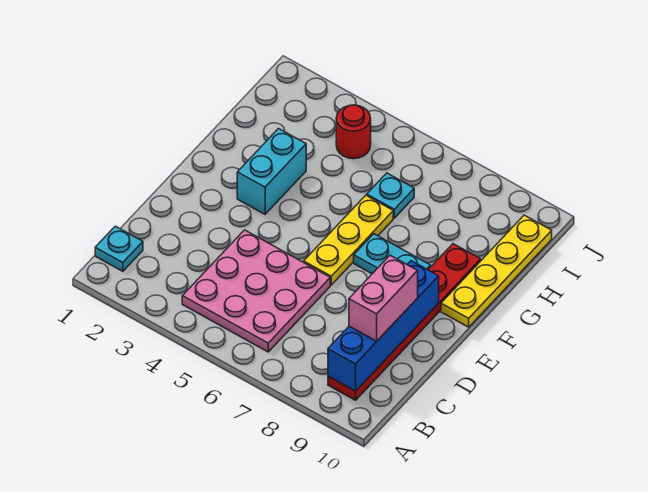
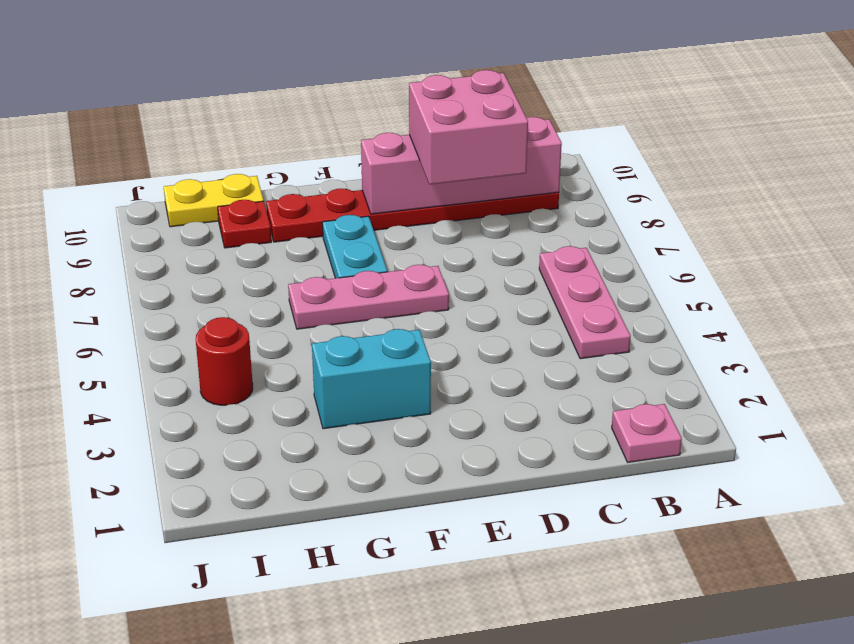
cyan 1x1 plate [95,226,143,271] -> pink 1x1 plate [612,404,682,462]
pink 3x3 plate [182,230,330,352] -> pink 1x3 plate [539,246,631,359]
blue 1x4 brick [328,261,439,391] -> pink 1x4 brick [361,117,562,214]
pink 1x2 brick [349,255,418,341] -> pink 2x2 brick [409,70,528,184]
yellow 1x3 plate [304,195,393,285] -> pink 1x3 plate [288,265,449,329]
yellow 1x4 plate [441,215,552,327] -> yellow 1x2 plate [164,174,264,227]
cyan 1x1 plate [367,173,414,218] -> none
none -> red 1x1 plate [218,200,271,248]

